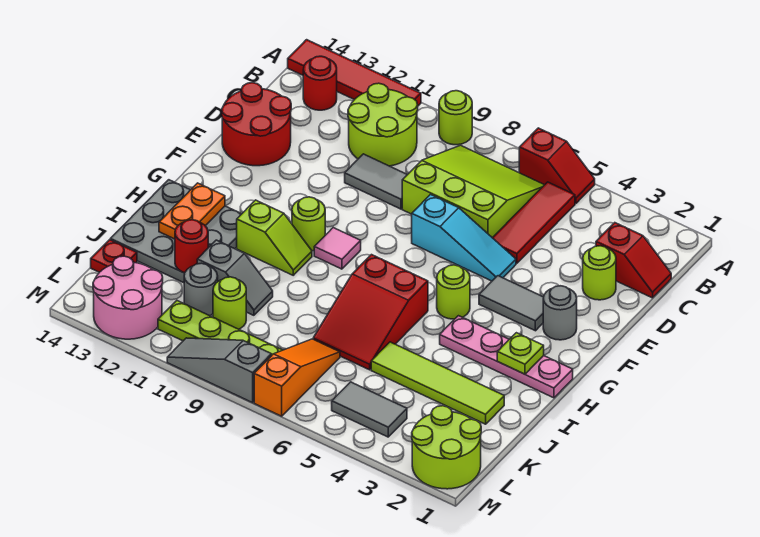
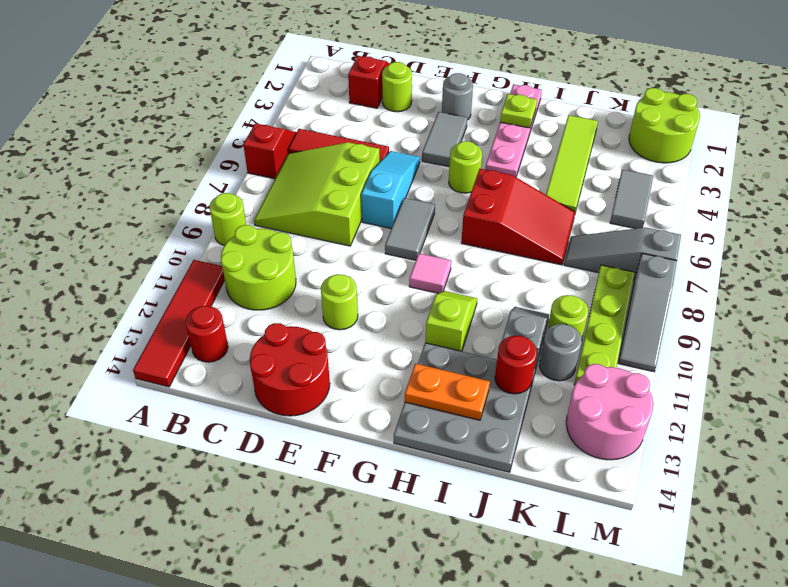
grey 1x2 tile [345,154,407,209] -> grey 1x2 tile moved to [385,198,435,260]
lime 1x1 round brick [292,197,325,251] -> lime 1x1 round brick moved to [321,274,358,330]
orange 1x3 slope [254,339,340,416] -> grey 1x3 slope [564,227,681,280]
red 1x1 plate [91,240,137,272] -> none

